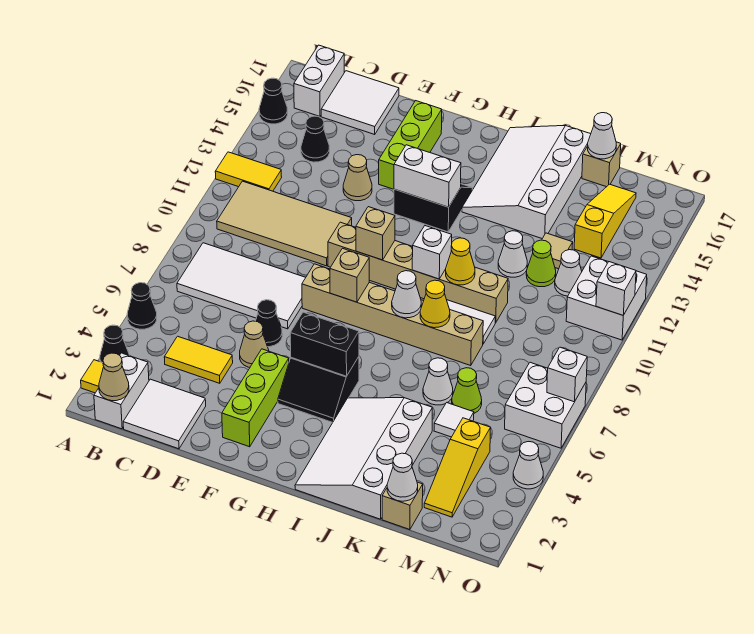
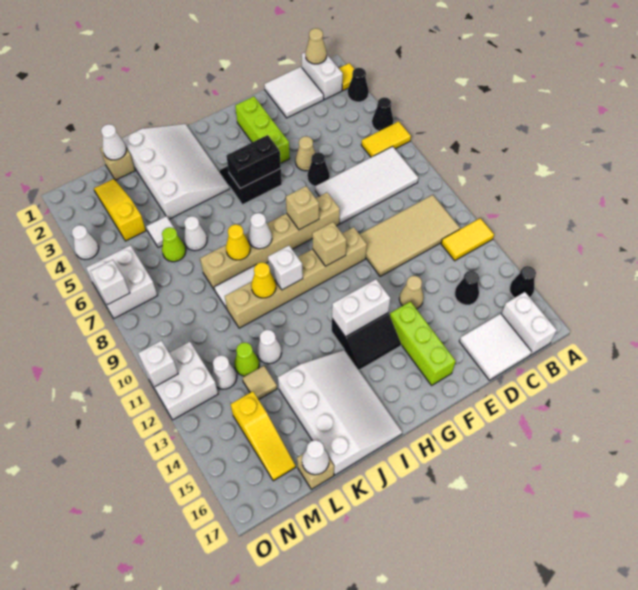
yellow 1x2 tile [164,336,233,383] -> yellow 1x2 tile moved to [361,121,411,157]

